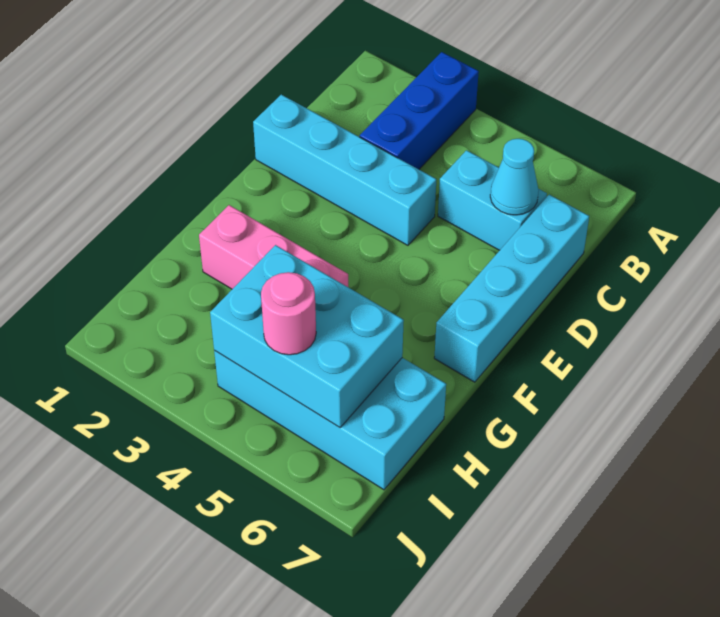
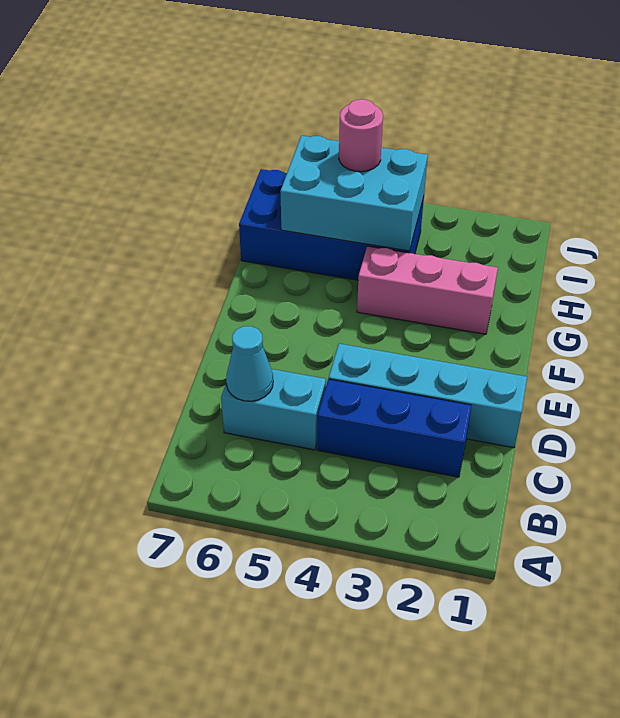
blue 1x3 brick [360,52,479,169] -> blue 1x3 brick turned to [317,379,472,477]
cyan 1x4 brick [434,195,589,382] -> none
cyan 2x4 brick [214,350,446,490] -> blue 2x4 brick [239,169,424,280]

